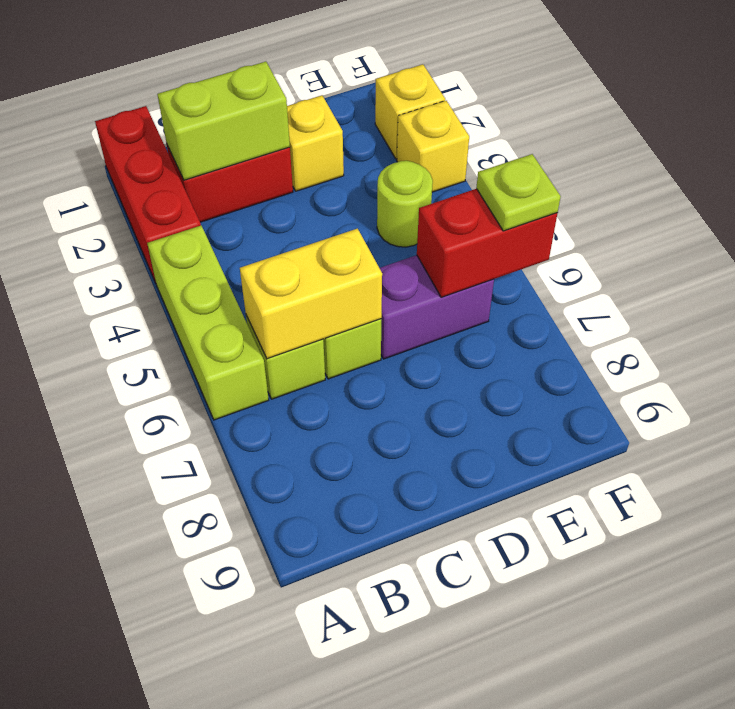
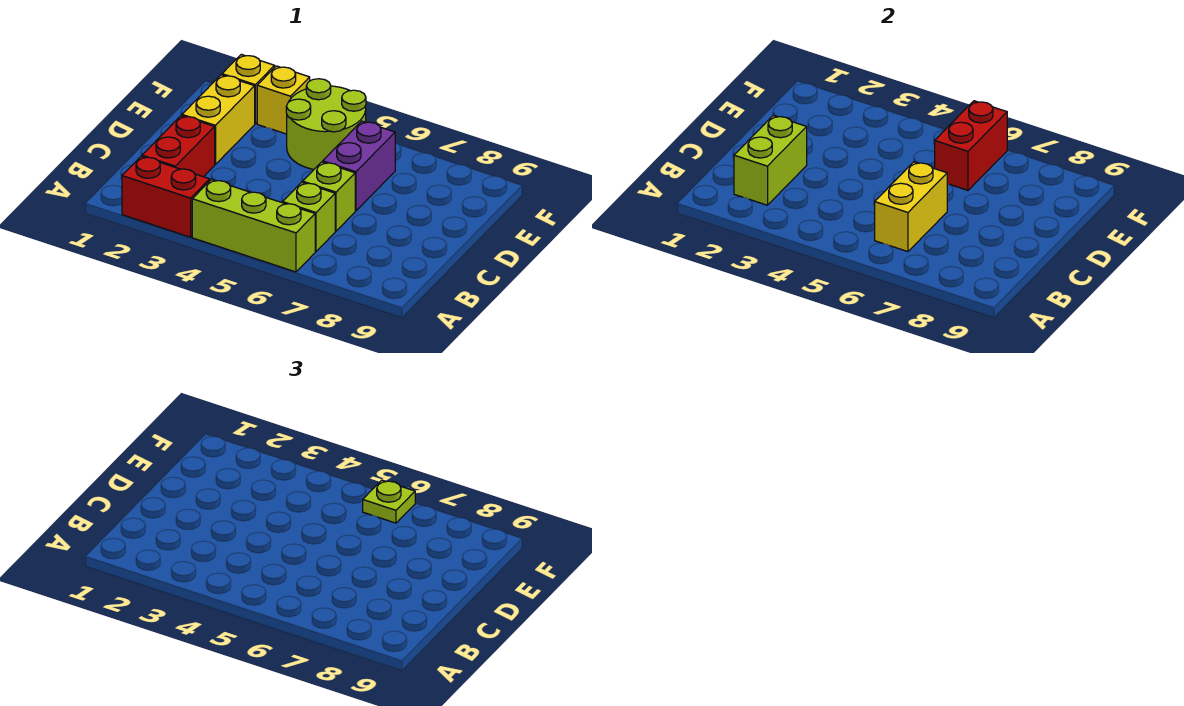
red 1x3 brick [95,106,201,283] -> red 1x2 brick [122,156,210,237]
yellow 1x1 brick [287,95,344,191] -> yellow 1x2 brick [182,75,255,165]
lime 1x1 round brick [377,161,433,247] -> lime 2x2 round brick [286,79,366,169]

